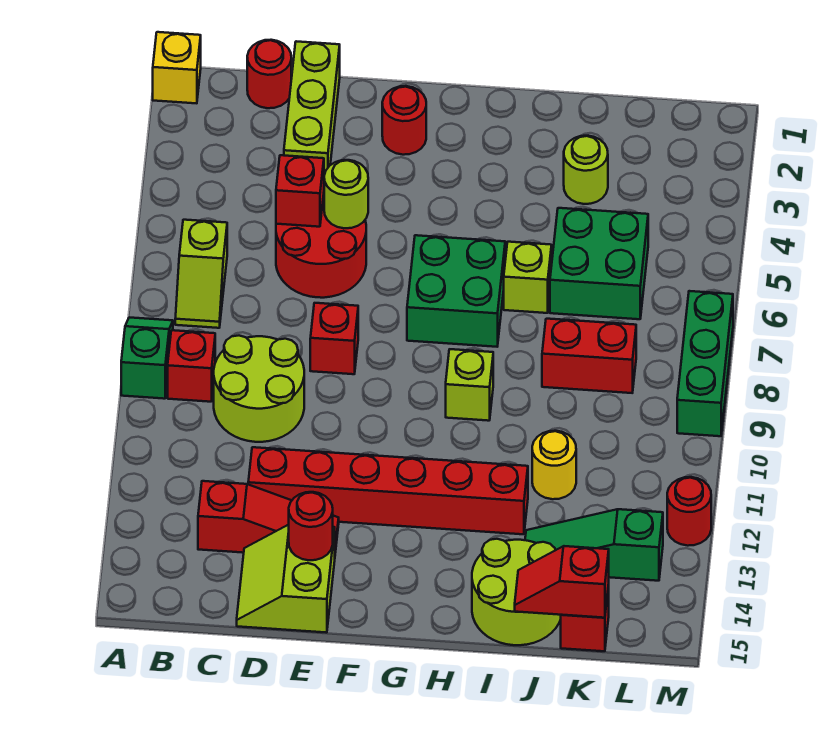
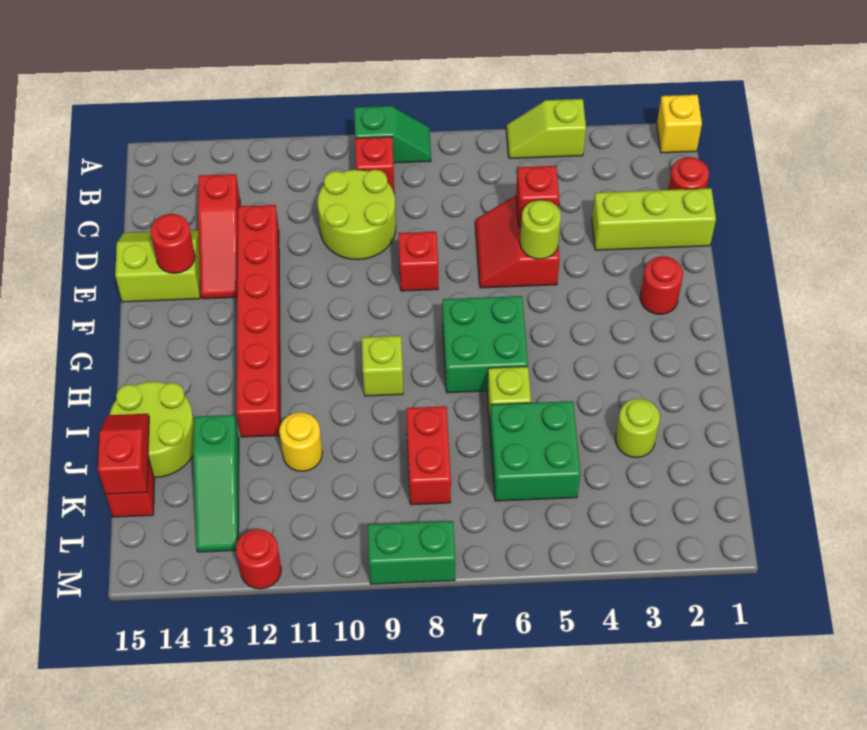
lime 1x2 slope [175,220,227,328] -> lime 1x2 slope moved to [507,99,586,159]
red 2x2 round brick [276,195,366,298] -> red 2x2 slope [475,196,560,288]
green 1x3 slope [525,509,663,581] -> green 1x3 slope turned to [193,415,239,552]
green 1x3 brick [677,291,733,436] -> green 1x2 brick [368,521,455,584]

